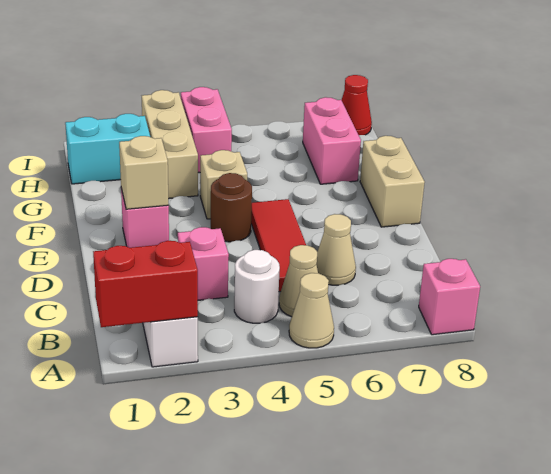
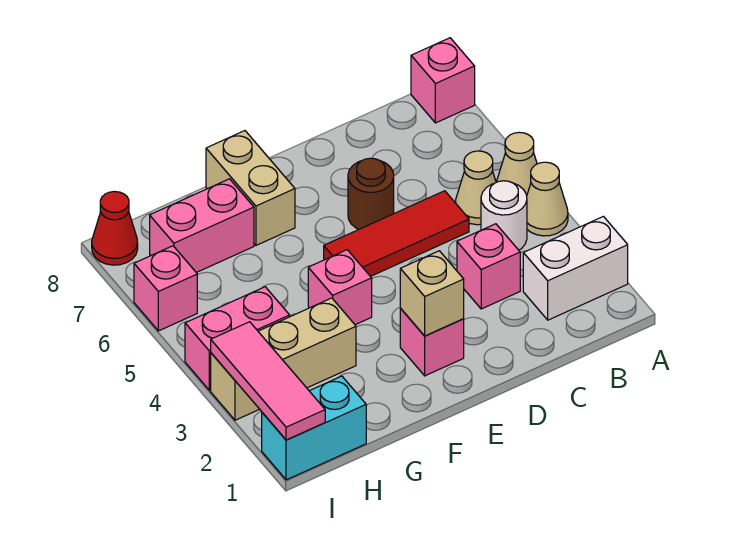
red 1x2 brick [93,241,198,327] -> none
tan 1x1 cone [317,214,356,285] -> tan 1x1 cone moved to [527,162,568,236]
brown 1x1 round brick [211,173,252,242] -> brown 1x1 round brick moved to [348,158,394,229]
tan 1x2 brick [360,136,425,227] -> tan 1x2 brick turned to [206,131,295,245]
tan 1x1 brick [200,150,247,219] -> pink 1x1 brick [308,250,372,325]
cyan 1x2 brick [65,114,150,184] -> cyan 1x2 brick turned to [262,376,366,480]
none -> pink 1x3 tile [211,322,325,440]
none -> pink 1x1 brick [134,246,197,331]

